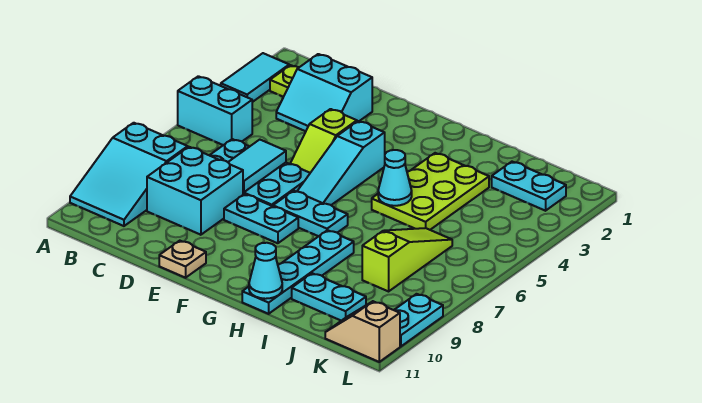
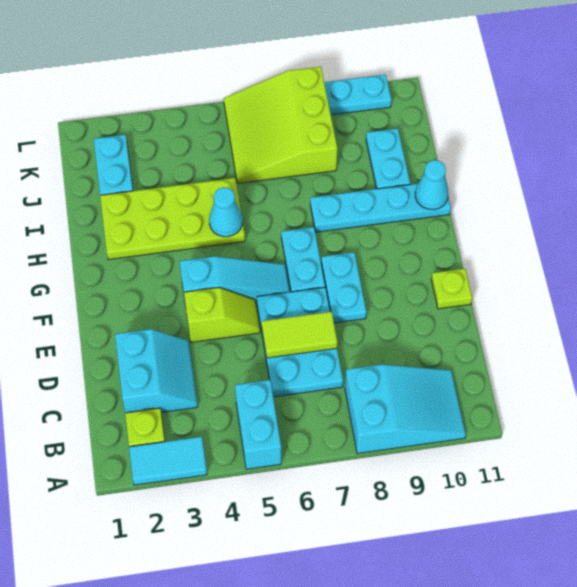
cyan 2x2 brick [147,147,243,235] -> none
cyan 1x2 tile [228,140,286,192] -> lime 1x2 tile [262,312,337,358]
tan 1x1 plate [159,241,206,278] -> lime 1x1 plate [431,269,472,309]
lime 2x3 plate [372,153,489,230] -> lime 2x4 plate [100,178,245,260]
lime 1x3 slope [362,228,452,291] -> lime 3x3 slope [224,66,337,183]
tan 1x2 slope [325,301,400,362] -> none

